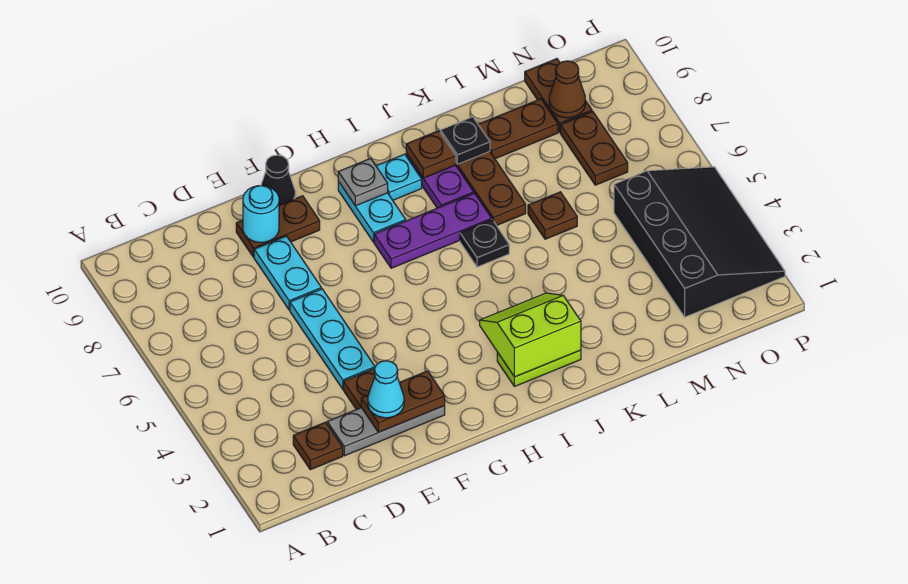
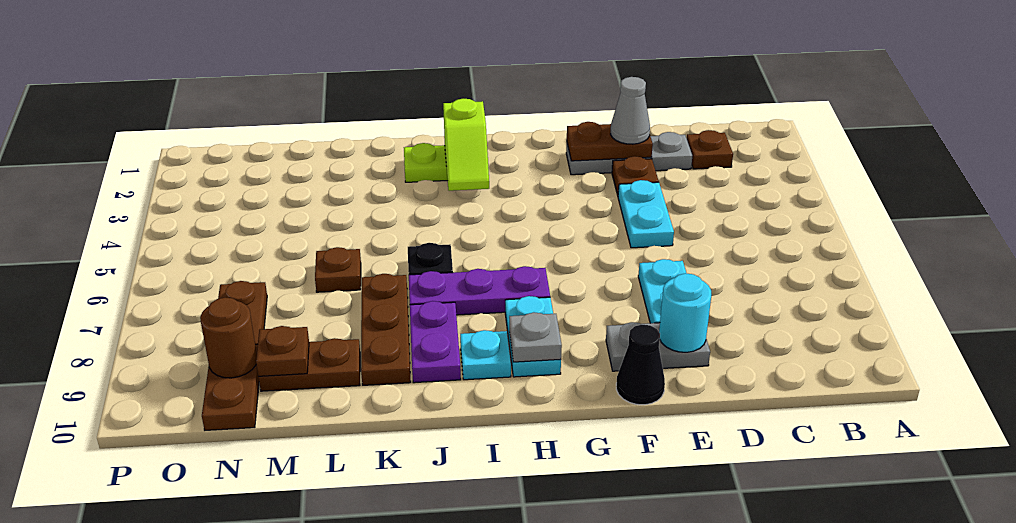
cyan 1x1 cone [368,361,404,418] -> grey 1x1 cone [611,77,650,144]
cyan 1x3 plate [290,289,375,389] -> cyan 1x2 plate [618,180,674,248]
brown 1x2 plate [236,196,320,257] -> grey 1x2 plate [606,322,710,371]
lime 2x2 slope [480,293,581,377] -> lime 1x2 slope [443,99,489,191]
brown 1x1 plate [406,131,456,178] -> brown 1x1 plate moved to [256,326,309,376]
black 1x1 plate [440,117,490,164] -> none
black 3x4 slope [614,167,785,317] -> none
brown 1x1 cone [549,61,585,118] -> brown 1x1 round brick [200,297,257,378]

